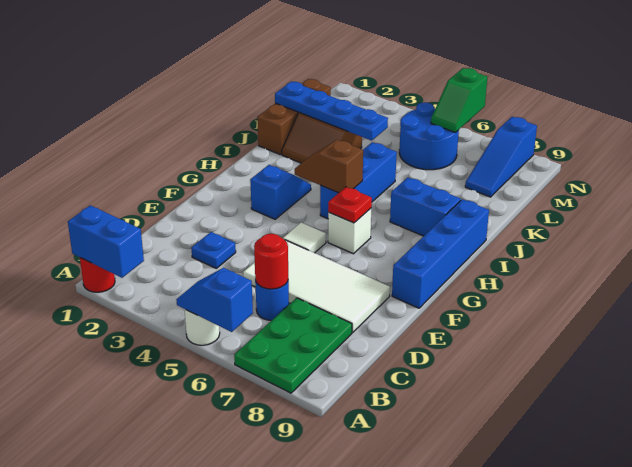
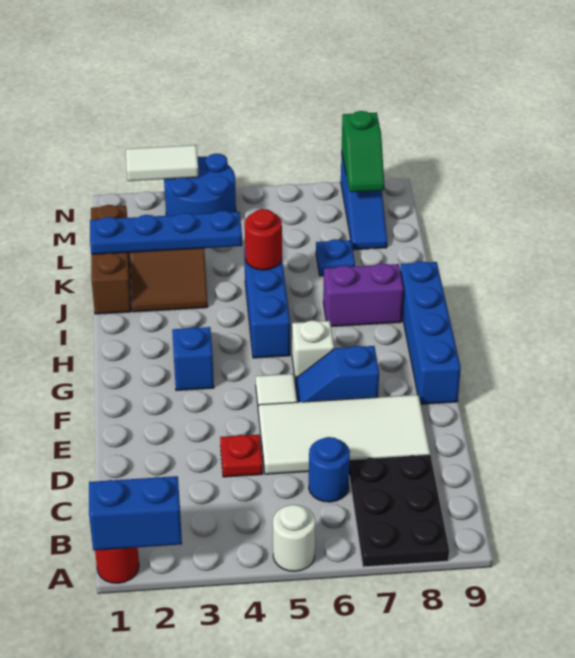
blue 1x2 slope [176,268,253,332] -> blue 1x2 slope moved to [296,346,379,402]
green 2x3 plate [234,298,352,393] -> black 2x3 plate [349,454,449,567]
red 1x1 round brick [254,234,288,289] -> red 1x1 round brick moved to [245,209,282,270]
blue 1x1 plate [191,232,236,268] -> blue 1x1 plate moved to [316,239,355,276]
red 1x1 plate [328,187,372,223] -> red 1x1 plate moved to [220,434,263,477]
brown 1x2 slope [295,140,363,193] -> none
blue 1x2 brick [390,177,461,236] -> purple 1x2 brick [323,263,404,327]
blue 2x2 round brick [399,102,459,170] -> blue 2x2 round brick moved to [164,153,236,216]
green 1x2 slope [431,68,487,133] -> green 1x2 slope moved to [342,111,384,192]
none -> white 1x2 tile [126,145,199,181]

